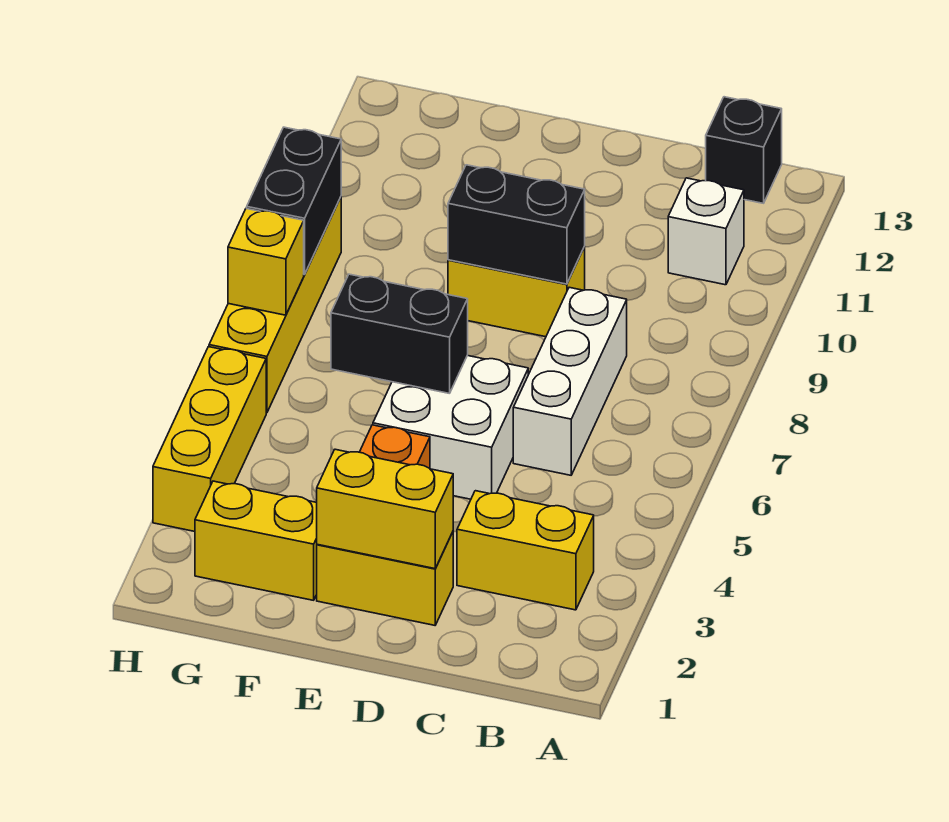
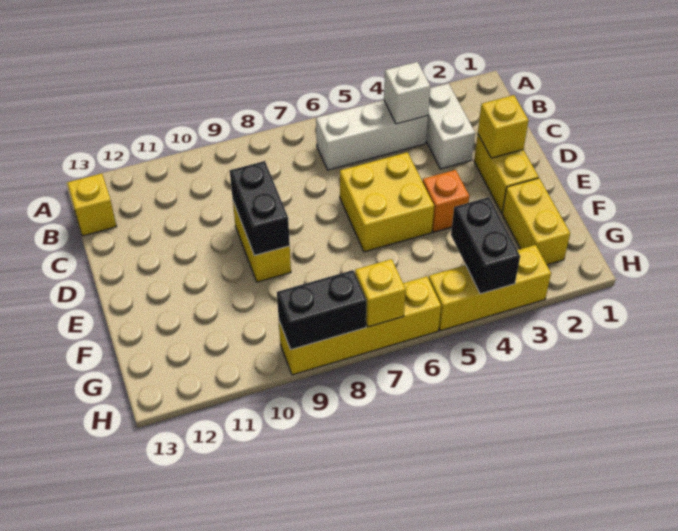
yellow 1x2 brick [457,491,594,610] -> white 1x2 brick [426,83,475,169]
white 1x1 brick [668,178,744,285] -> white 1x1 brick moved to [384,62,430,124]
black 1x1 brick [706,97,782,203] -> yellow 1x1 brick [67,173,117,236]
white 1x3 brick [513,287,627,475] -> white 1x3 brick moved to [316,100,428,170]
yellow 1x2 brick [317,449,453,569] -> yellow 1x1 brick [478,95,529,158]
white 2x2 brick [373,355,528,499] -> yellow 2x2 brick [340,152,434,252]
black 1x2 brick [331,274,468,394] -> black 1x2 brick moved to [451,197,520,294]

